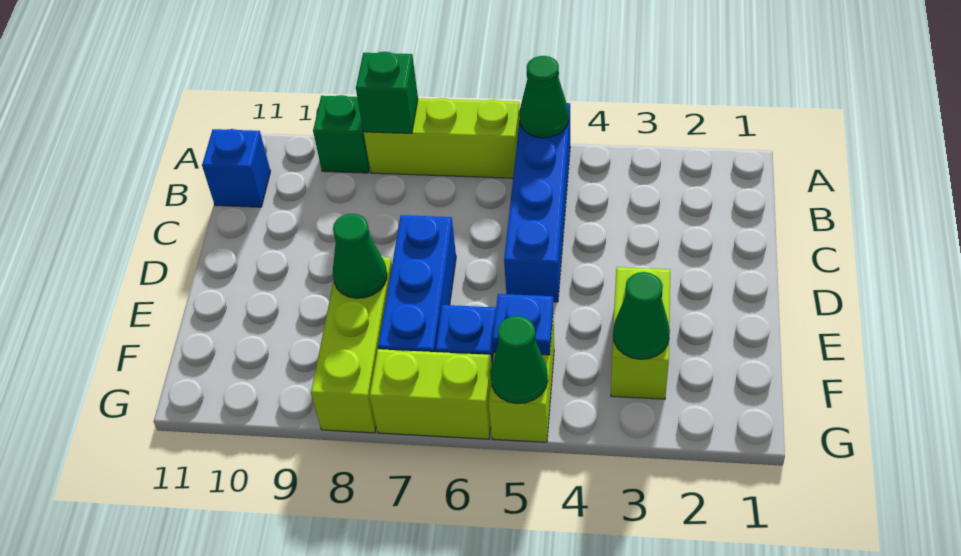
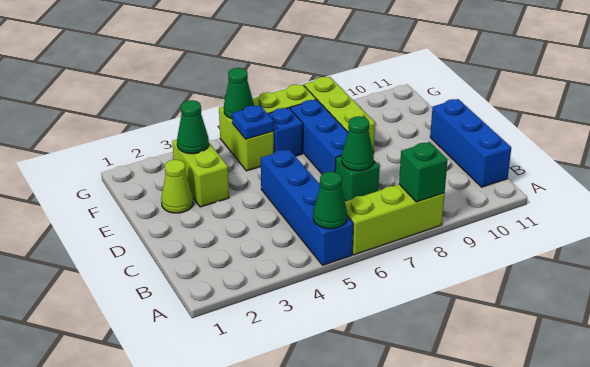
green 1x1 brick [313,95,370,173] -> green 1x1 brick moved to [335,156,379,201]
blue 1x1 brick [202,129,271,207] -> blue 1x3 brick [430,99,511,187]
none -> lime 1x1 cone [161,160,193,213]
green 1x1 cone [333,214,387,298] -> green 1x1 cone moved to [342,116,374,171]

